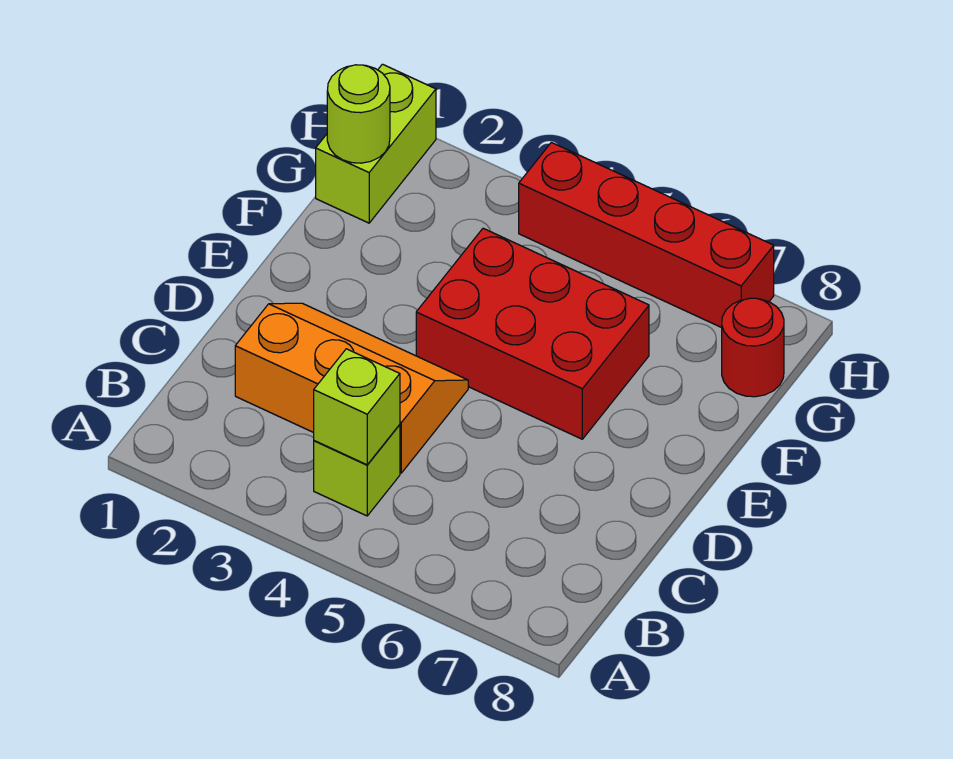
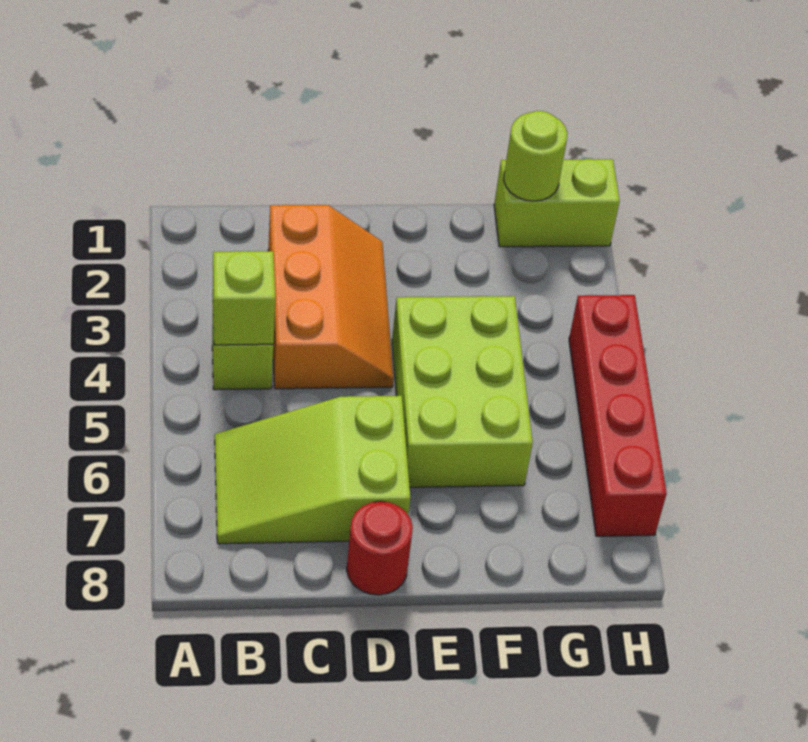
none -> lime 2x3 slope [215,396,410,544]
red 2x3 brick [416,228,649,439] -> lime 2x3 brick [392,296,533,487]
red 1x1 round brick [722,298,784,397] -> red 1x1 round brick moved to [347,501,413,595]

